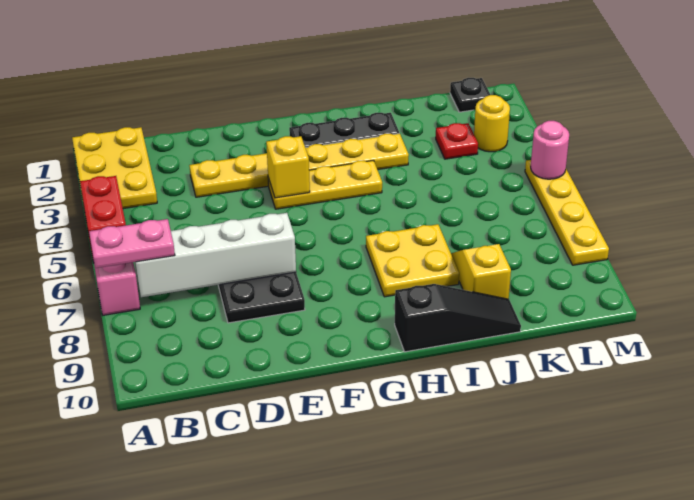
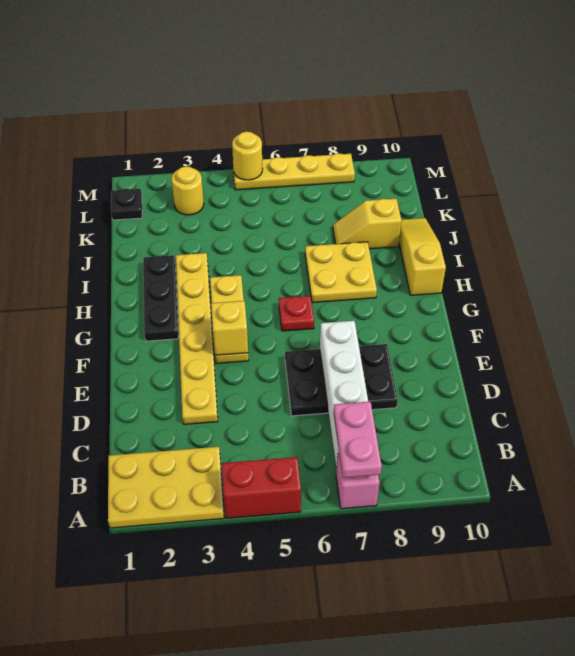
black 1x3 slope [395,284,521,352] -> yellow 1x3 slope [399,218,446,295]
red 1x1 plate [436,123,478,159] -> red 1x1 plate moved to [279,296,314,331]
pink 1x1 round brick [531,121,569,179] -> yellow 1x1 round brick [232,132,263,180]

